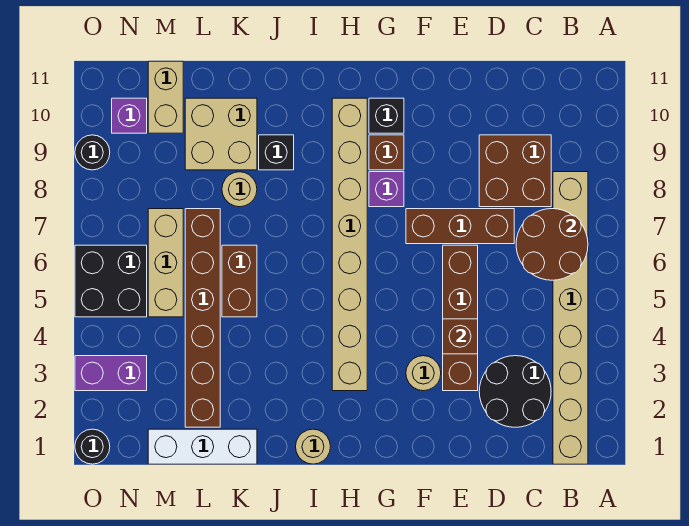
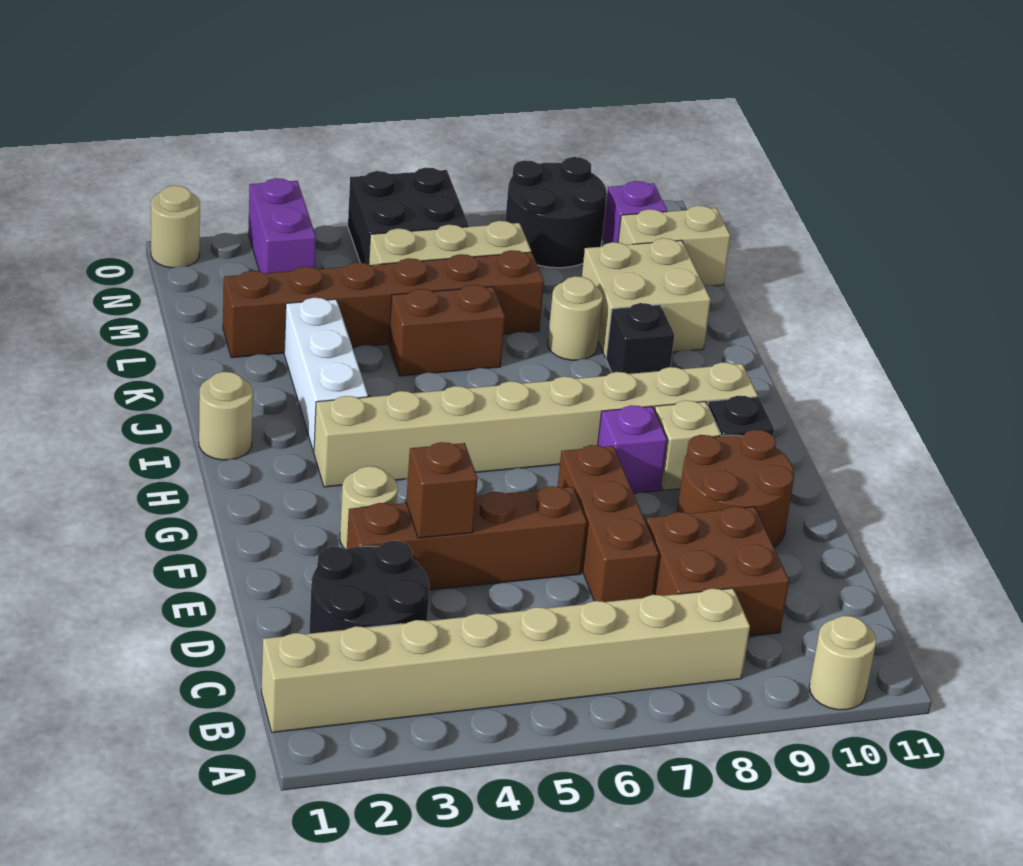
none -> tan 1x1 round brick [809,616,876,710]
brown 2x2 round brick [516,209,588,280] -> brown 2x2 round brick moved to [677,430,794,547]
brown 1x1 brick [369,135,404,170] -> tan 1x1 brick [655,400,721,490]
white 1x3 brick [148,429,257,464] -> white 1x3 brick moved to [284,298,368,452]
black 1x1 round brick [75,429,110,464] -> tan 1x1 round brick [151,186,200,268]
black 1x1 round brick [75,135,110,170] -> black 2x2 round brick [505,157,607,268]

